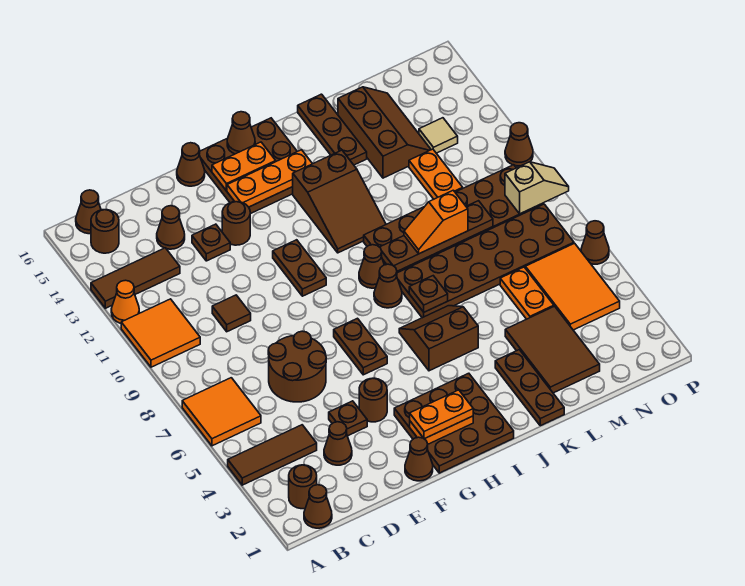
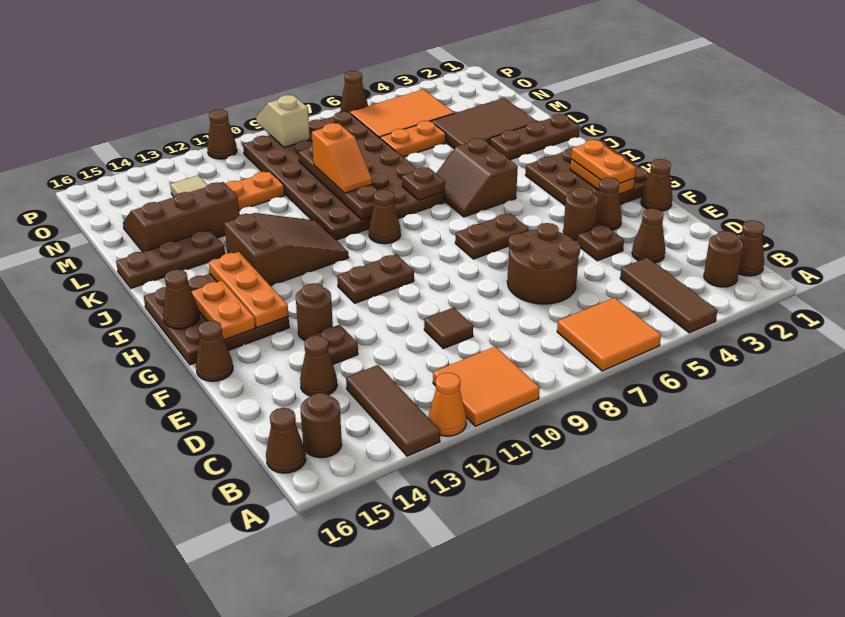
brown 1x1 cone [374,264,402,308] -> brown 1x1 cone moved to [596,177,622,230]

